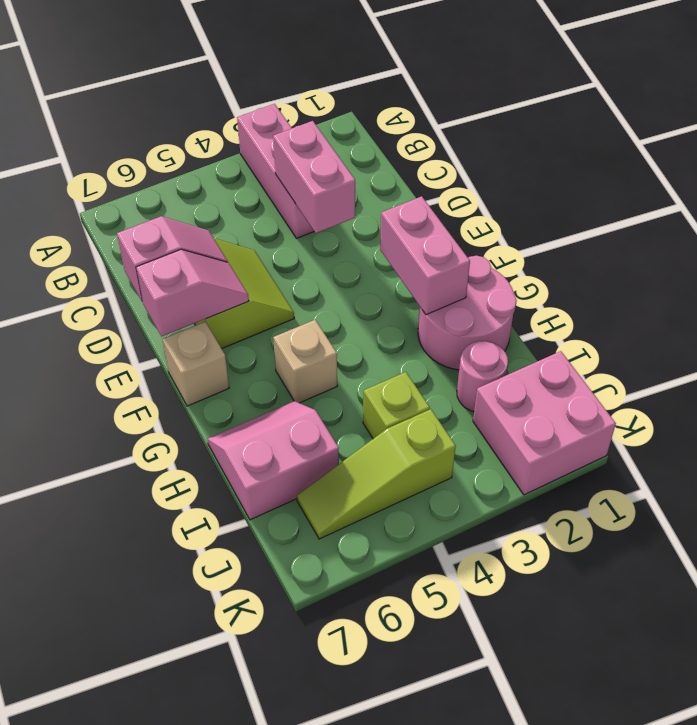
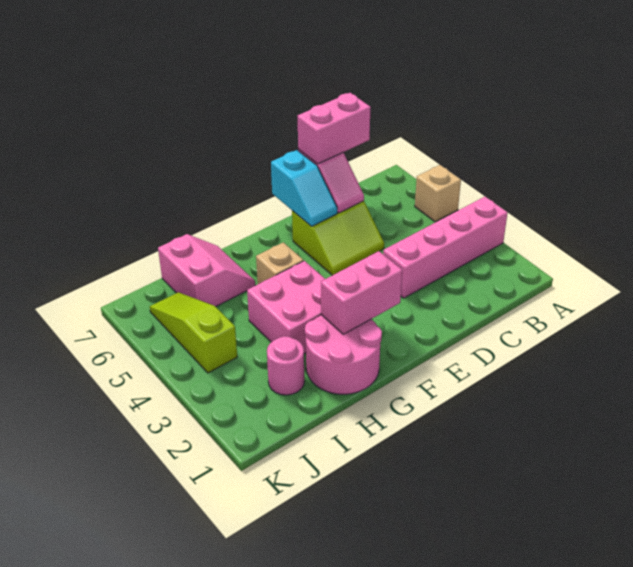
pink 1x3 brick [237,104,314,238] -> pink 1x4 brick [383,197,507,298]
pink 1x2 brick [273,121,355,233] -> pink 1x2 brick moved to [298,93,371,164]
pink 1x2 slope [136,250,249,337] -> cyan 1x2 slope [271,150,337,226]
tan 1x1 brick [163,321,229,406] -> tan 1x1 brick moved to [415,165,461,222]
lime 1x1 brick [363,372,430,439] -> none
pink 2x2 brick [473,351,616,495] -> pink 2x2 brick moved to [247,261,325,354]

